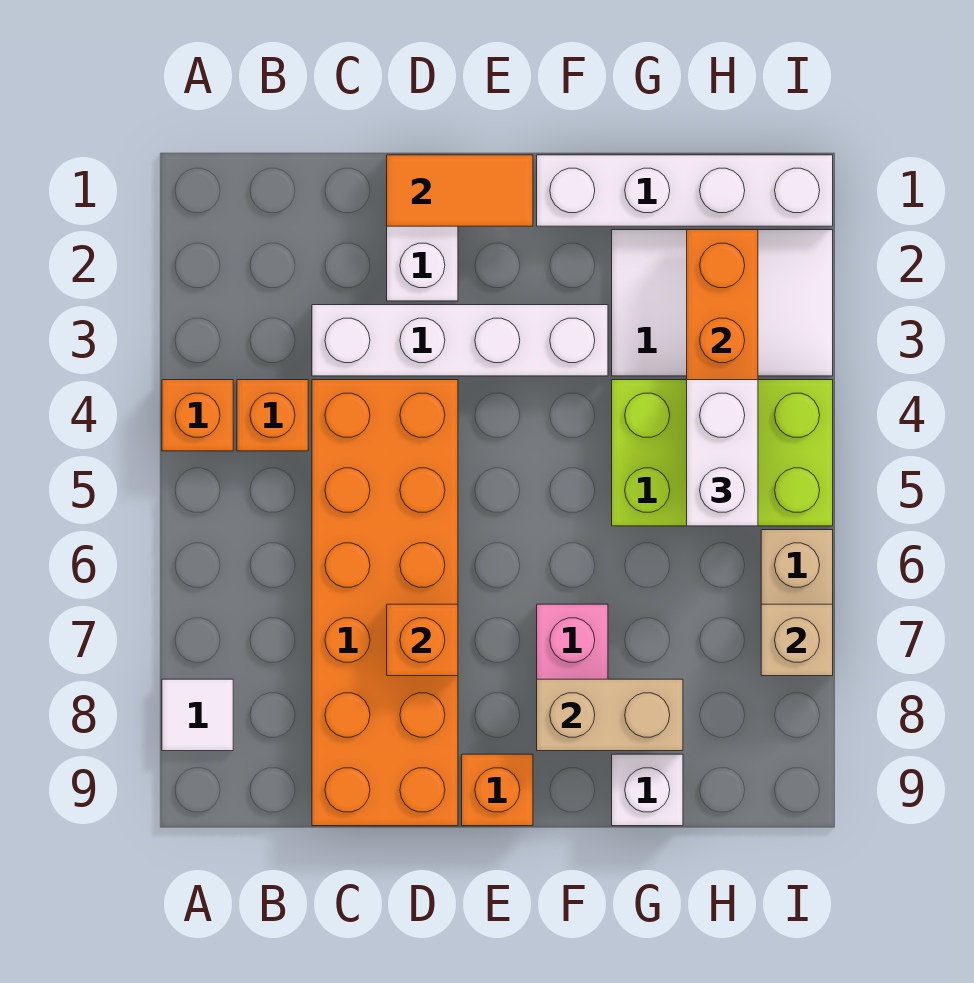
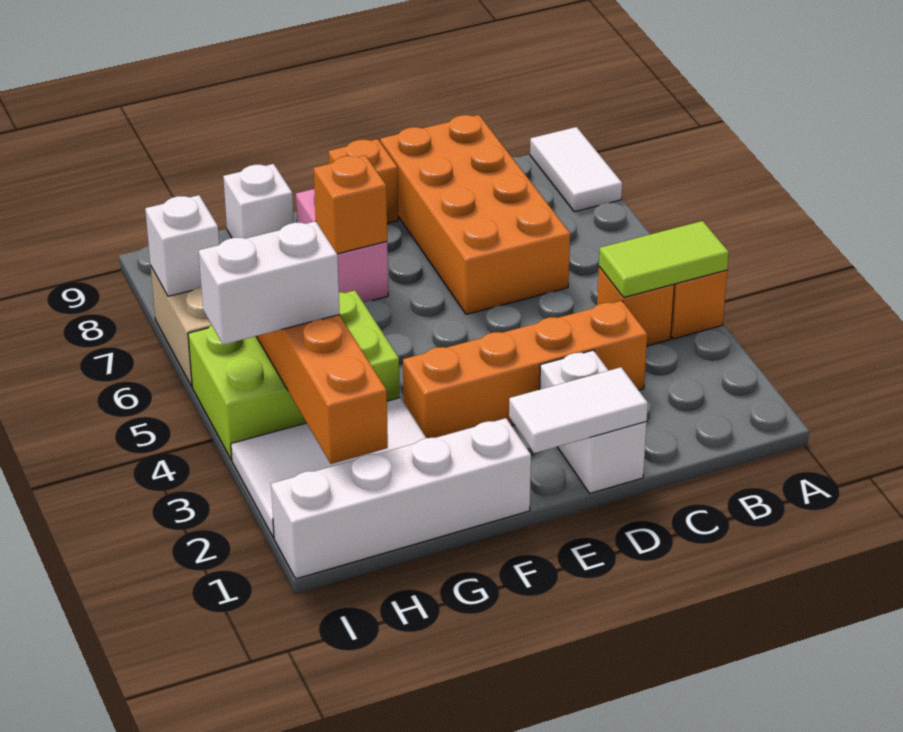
none -> lime 1x2 tile [599,221,729,298]
white 1x1 tile [162,679,233,751] -> white 1x2 tile [530,127,622,212]
white 1x4 brick [312,305,608,376] -> orange 1x4 brick [403,301,647,438]
orange 2x6 brick [312,380,458,826] -> orange 2x4 brick [380,115,570,314]
orange 1x2 tile [387,155,533,226] -> white 1x2 tile [509,367,648,453]
orange 1x1 brick [387,604,458,676] -> orange 1x1 brick moved to [314,155,387,254]
tan 1x2 brick [537,679,683,751] -> none
white 1x2 brick [687,380,758,526] -> white 1x2 brick turned to [199,221,340,345]
tan 1x1 brick [761,604,833,676] -> white 1x1 brick [145,195,219,296]

